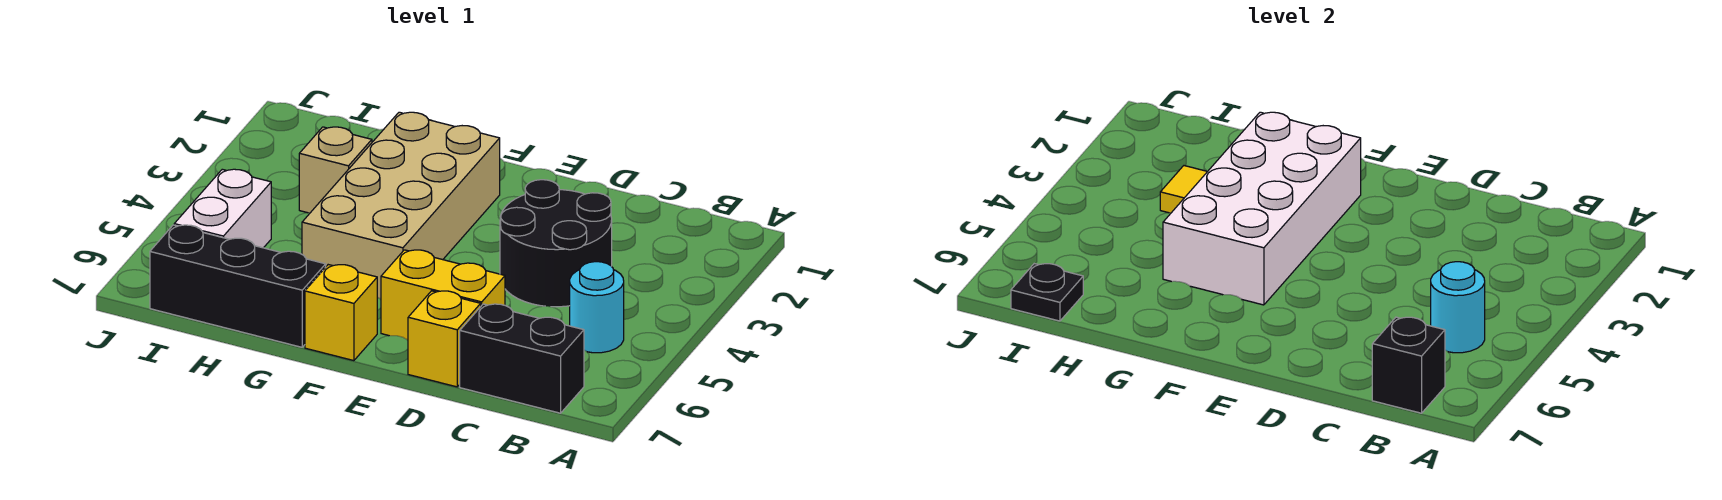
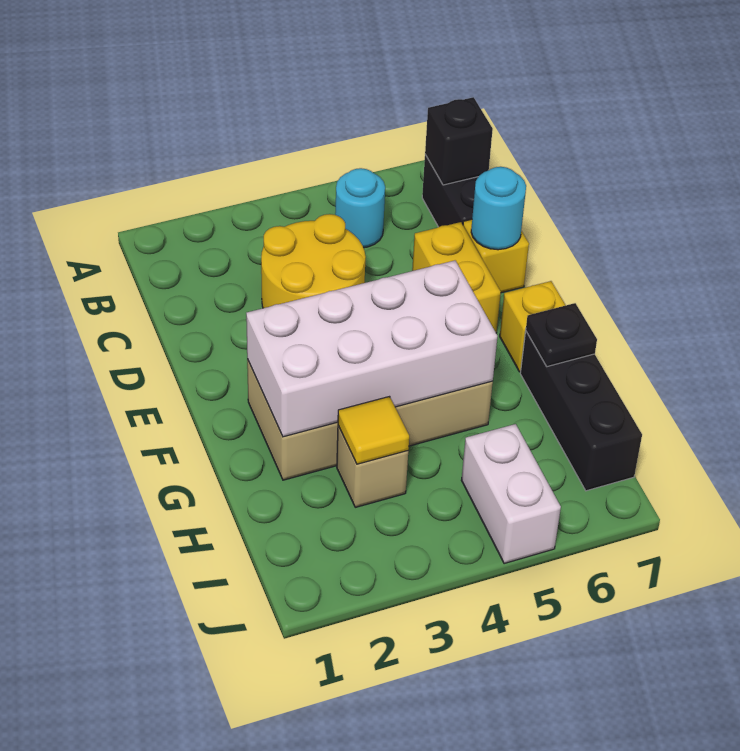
cyan 1x1 round brick [1431,262,1485,353] -> cyan 1x1 round brick moved to [471,167,526,250]
black 2x2 round brick [500,180,612,307] -> yellow 2x2 round brick [261,214,366,308]
white 1x2 brick [174,169,271,248] -> white 1x2 brick turned to [461,424,561,564]
black 1x1 plate [1011,264,1083,321] -> black 1x1 plate moved to [526,303,597,367]

